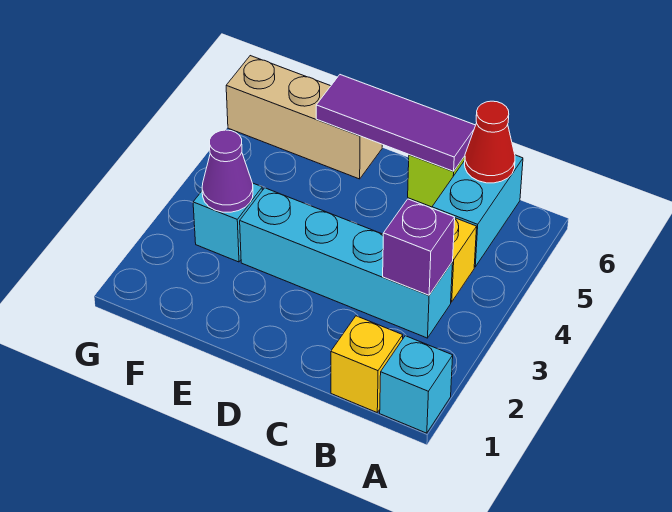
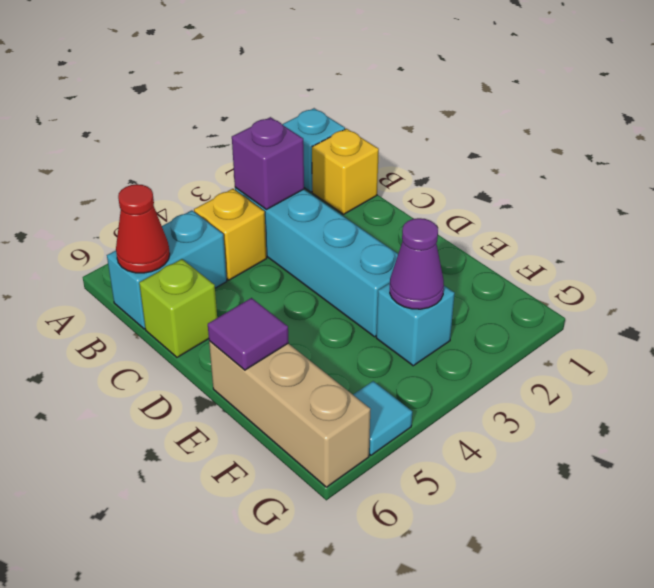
purple 1x3 tile [316,75,476,171] -> purple 1x1 tile [208,298,289,370]
none -> cyan 1x1 tile [353,381,412,455]

